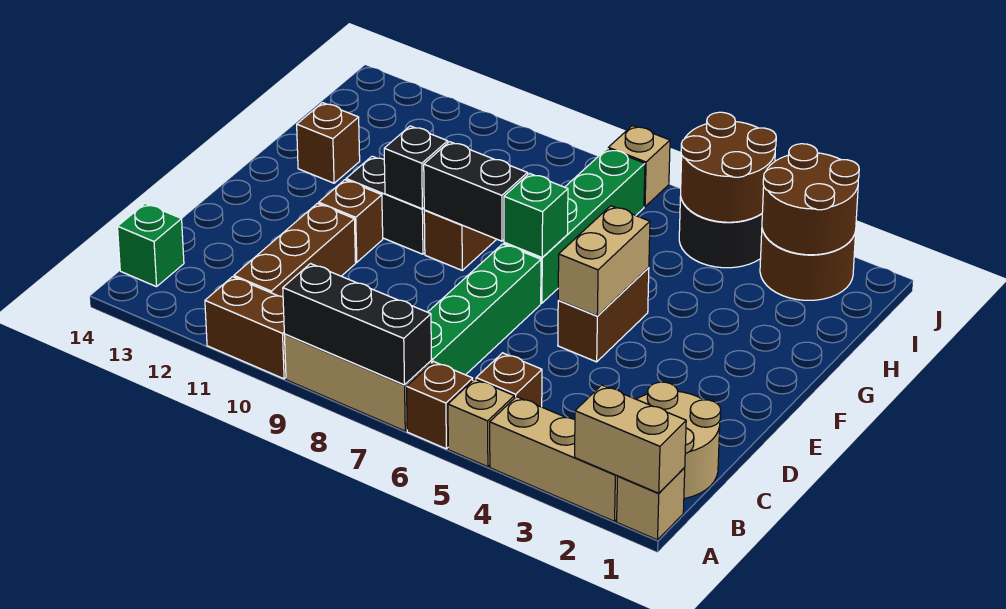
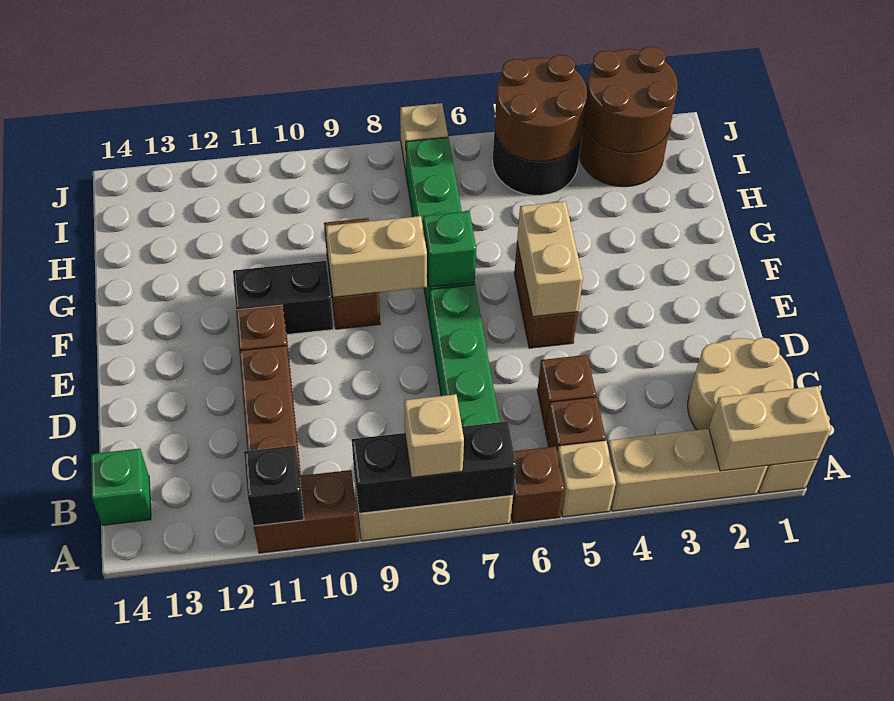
none -> tan 1x1 brick [404,394,464,477]
black 1x2 brick [424,142,528,241] -> tan 1x2 brick [326,216,427,297]
black 1x1 brick [384,126,448,209] -> black 1x1 brick moved to [244,446,304,526]
brown 1x1 brick [297,103,360,183] -> brown 1x1 brick moved to [537,355,596,430]

